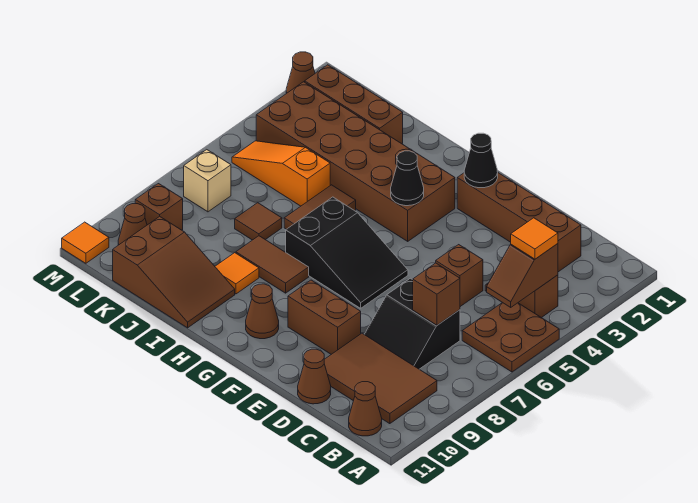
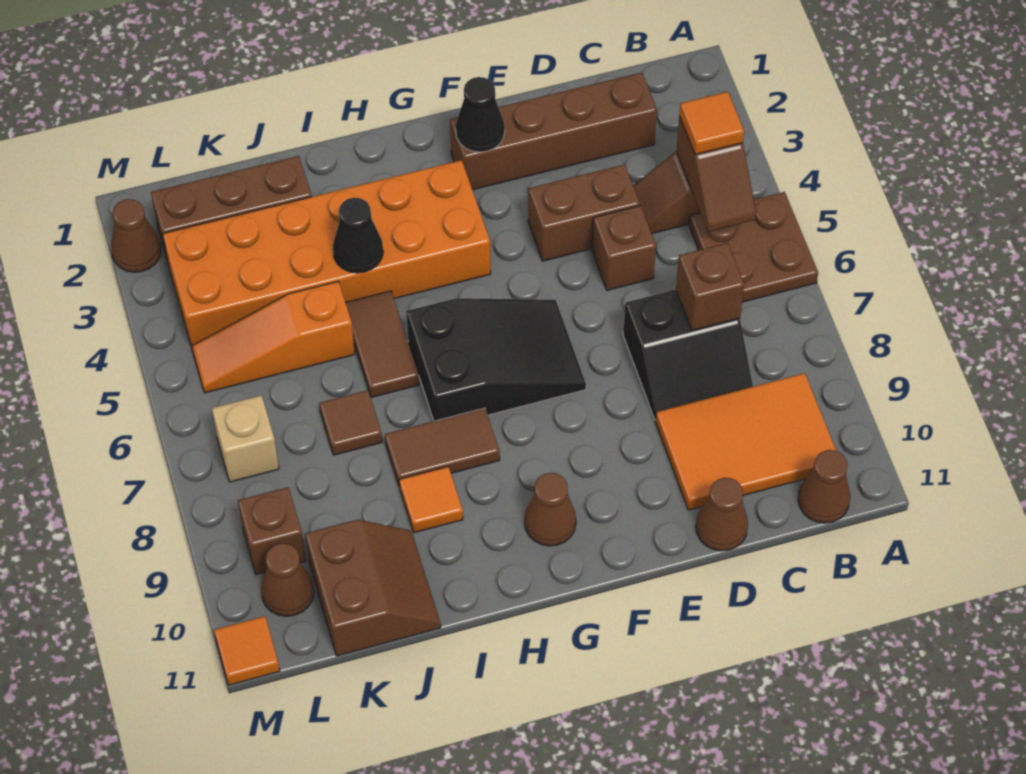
brown 2x3 tile [324,333,437,424] -> orange 2x3 tile [656,373,836,510]
brown 1x2 brick [288,280,361,354] -> brown 1x2 brick moved to [528,164,640,261]
brown 2x6 brick [256,82,455,241] -> orange 2x6 brick [163,160,491,347]
black 1x1 cone [391,151,424,206] -> black 1x1 cone moved to [333,198,383,273]
brown 2x3 slope [113,216,235,328] -> brown 2x2 slope [305,520,441,656]

